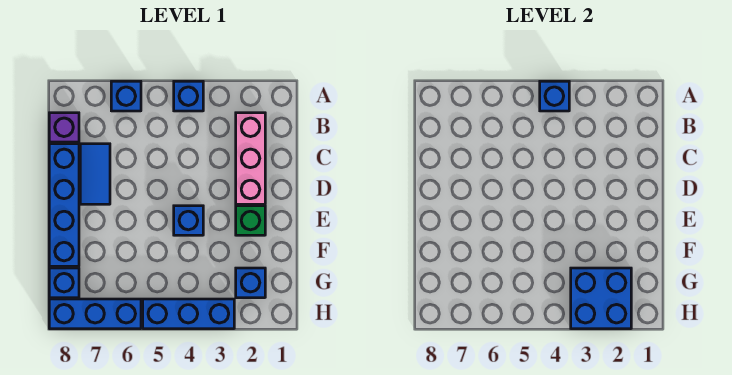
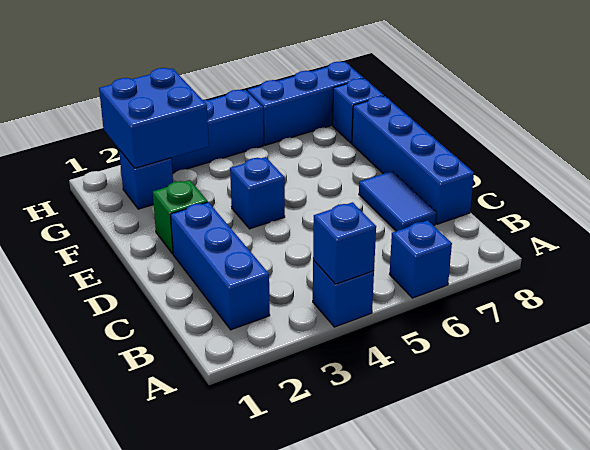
pink 1x3 brick [236,113,265,204] -> blue 1x3 brick [170,202,270,330]
purple 1x1 brick [49,113,79,142] -> none

